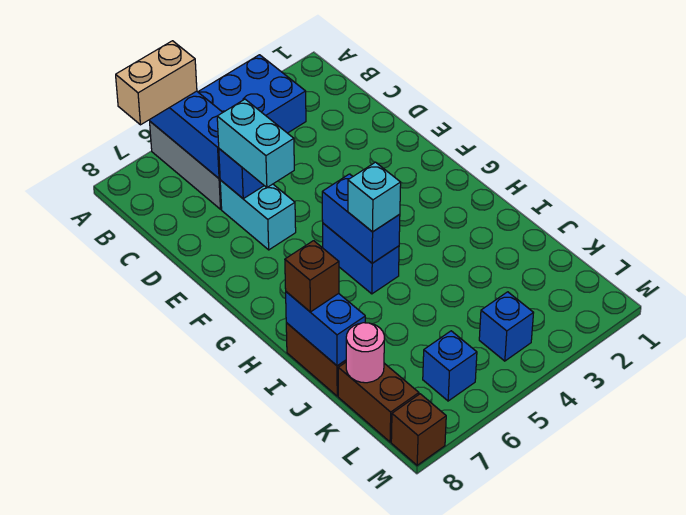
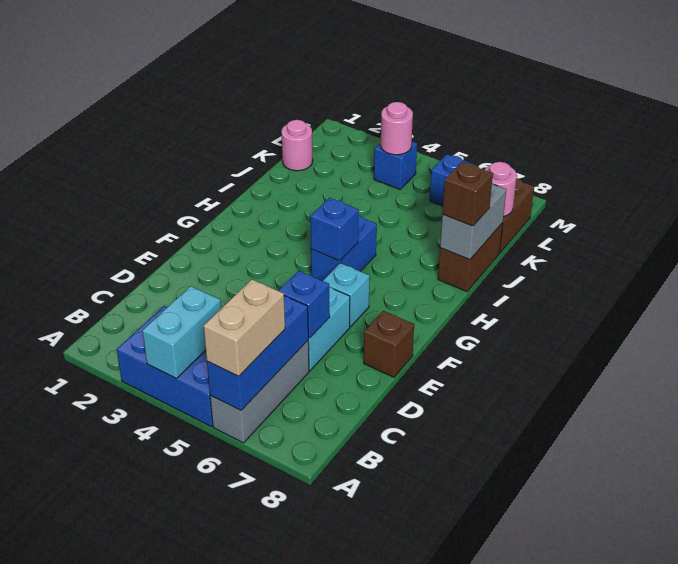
tan 1x2 brick [116,41,197,125] -> tan 1x2 brick turned to [204,279,285,376]
cyan 1x2 brick [217,99,294,188] -> cyan 1x2 brick moved to [142,286,221,378]
blue 1x2 brick [322,174,400,263] -> blue 1x1 brick [310,198,359,261]
cyan 1x1 brick [348,162,401,232] -> cyan 1x1 brick moved to [323,263,370,327]
blue 1x2 brick [286,292,365,366] -> grey 1x2 brick [440,183,506,259]
none -> pink 1x1 round brick [281,120,313,171]
none -> pink 1x1 round brick [381,102,413,155]
brown 1x1 brick [391,394,446,465] -> brown 1x1 brick moved to [364,311,414,377]

